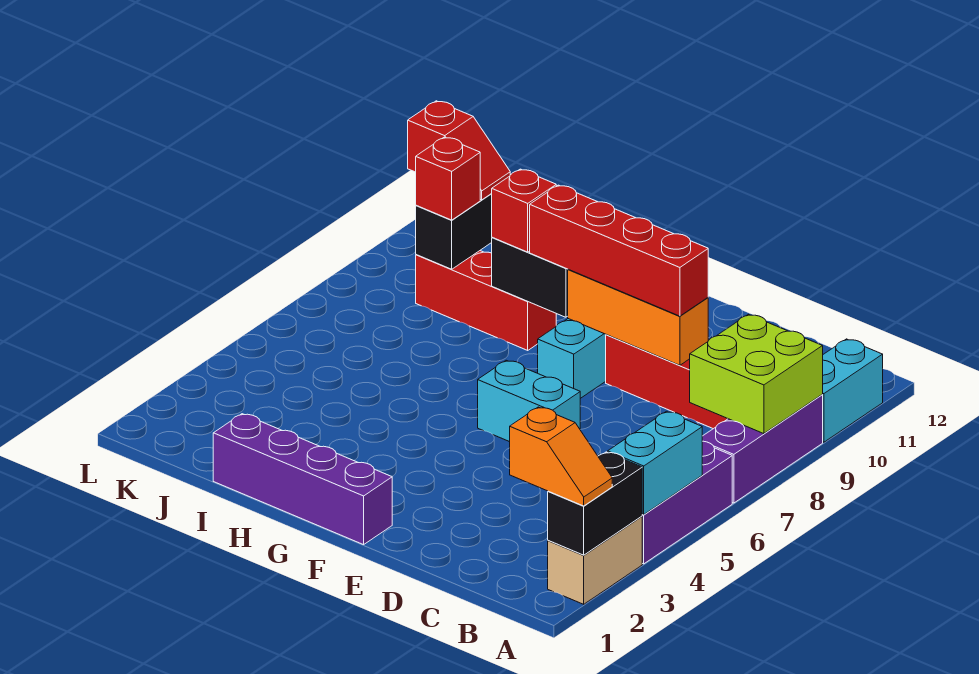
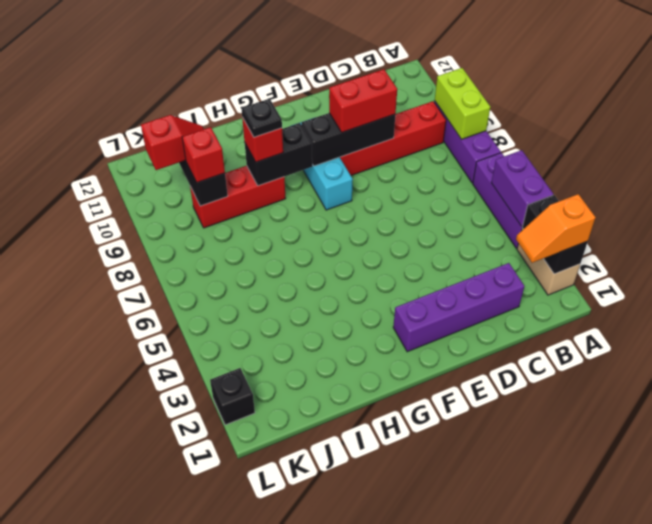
orange 1x2 slope [510,407,612,506] -> orange 1x2 slope turned to [516,194,596,263]
cyan 1x2 brick [608,411,702,515] -> purple 1x2 brick [491,150,553,227]
lime 2x2 brick [690,314,823,434] -> lime 1x2 brick [435,68,490,139]
cyan 1x2 brick [822,339,883,442] -> none
orange 1x3 brick [568,269,708,365] -> black 1x3 brick [301,113,395,166]
red 1x4 brick [530,185,708,316] -> red 1x2 brick [329,69,397,133]
cyan 1x2 brick [478,360,580,442] -> none
purple 1x4 brick [213,414,392,545] -> purple 1x4 brick moved to [393,263,524,352]
none -> black 1x1 plate [241,99,282,137]
none -> black 1x1 brick [210,368,255,425]

